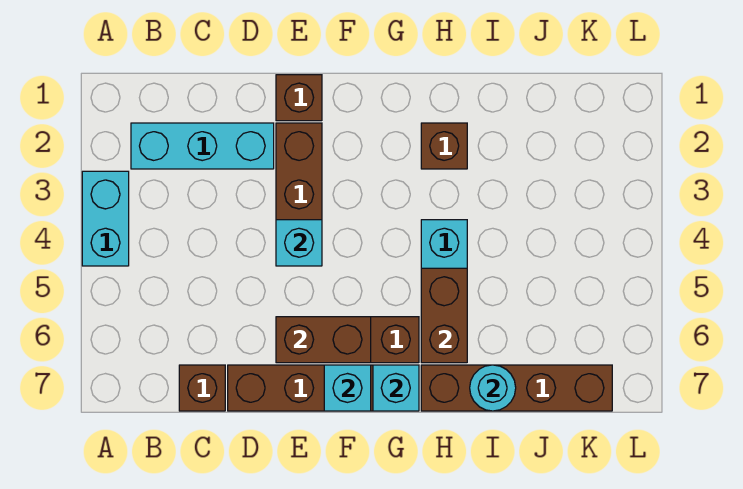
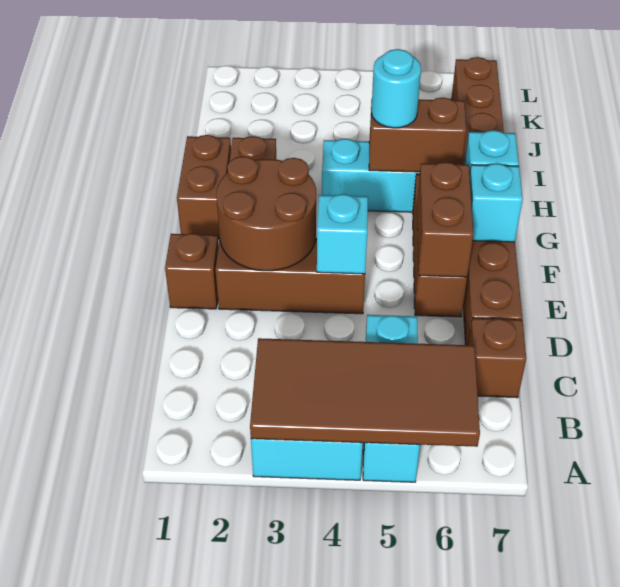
none -> brown 2x4 tile [250,338,480,447]
cyan 1x3 brick [131,123,274,169] -> cyan 1x3 brick moved to [363,315,420,482]
none -> brown 2x2 round brick [216,156,317,271]
none -> brown 1x2 brick [177,135,231,239]
cyan 1x1 round brick [470,365,516,411] -> cyan 1x1 round brick moved to [371,49,421,128]

